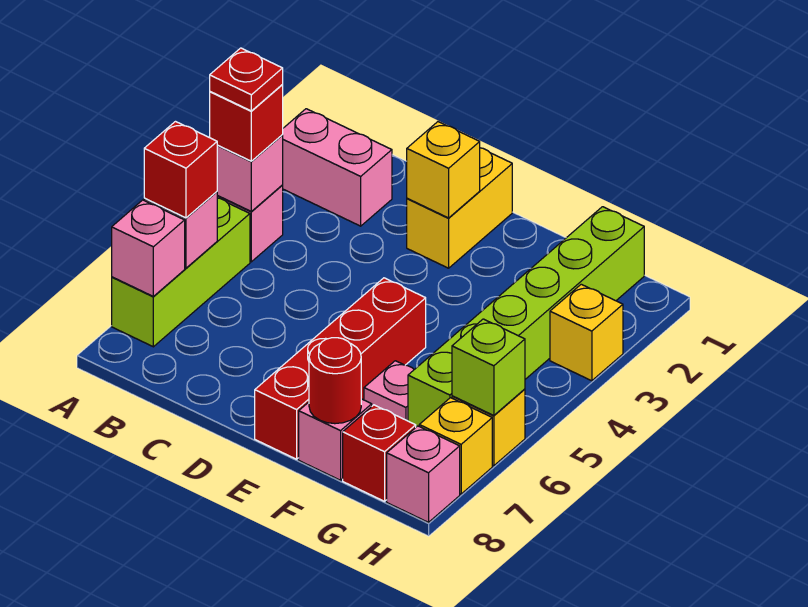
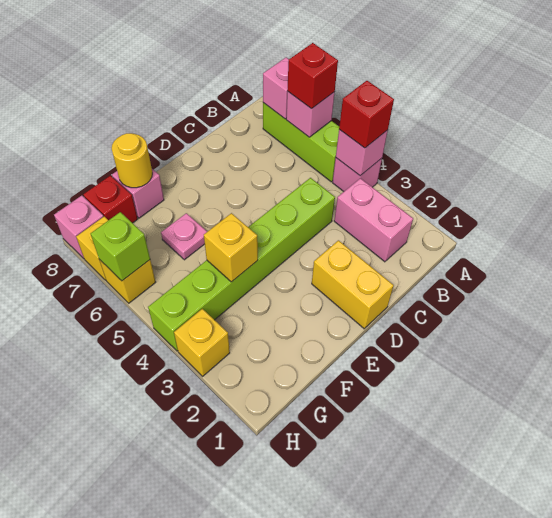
pink 1x2 brick [282,109,392,226] -> pink 1x2 brick turned to [334,178,413,262]
red 1x1 plate [210,48,283,111] -> none
yellow 1x1 brick [407,122,480,218] -> yellow 1x1 brick moved to [204,213,258,282]
red 1x4 brick [255,278,426,459] -> none
red 1x1 round brick [309,338,361,424] -> yellow 1x1 round brick [112,133,152,188]
lime 1x6 brick [408,207,644,427] -> lime 1x6 brick turned to [148,178,335,351]

